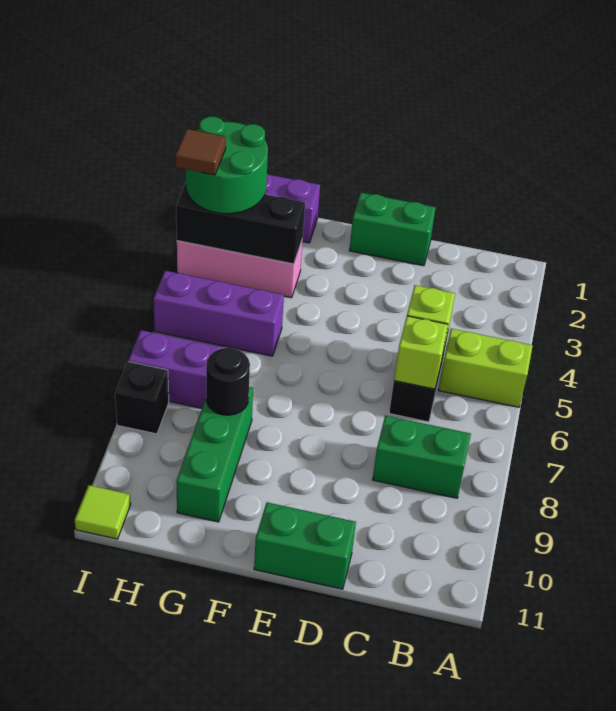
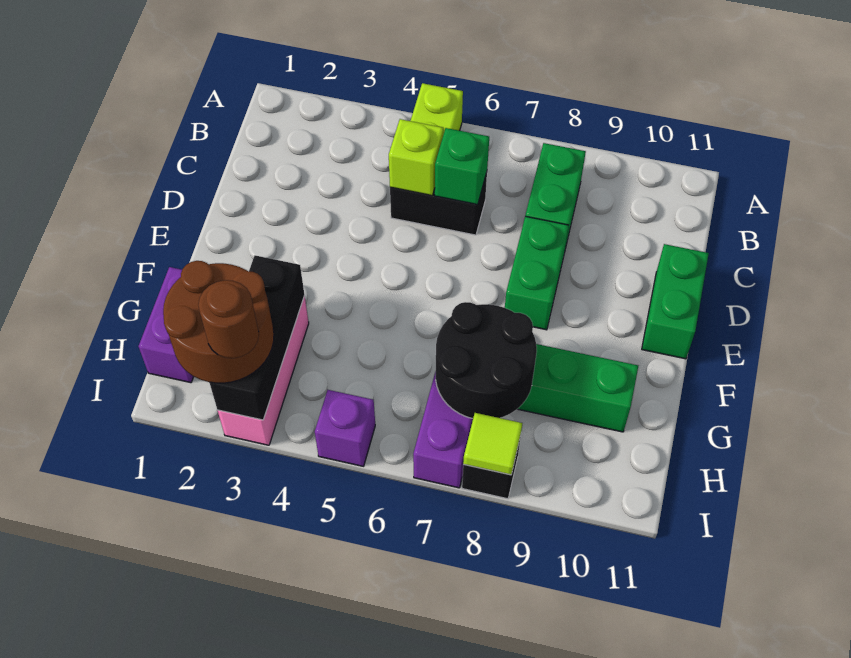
lime 1x1 brick [394,316,448,389] -> green 1x1 brick [435,128,489,205]
green 1x2 brick [349,193,436,266] -> green 1x2 brick moved to [505,216,569,330]
purple 1x3 brick [153,271,284,356] -> purple 1x1 brick [315,390,375,466]
black 1x1 round brick [206,348,250,415] -> black 2x2 round brick [436,302,537,419]
green 2x2 round brick [186,117,268,214] -> brown 2x2 round brick [163,261,274,383]
brown 1x1 tile [175,129,226,175] -> brown 1x1 round brick [198,280,259,358]
lime 1x1 tile [75,485,131,539] -> lime 1x1 tile moved to [463,413,522,475]

